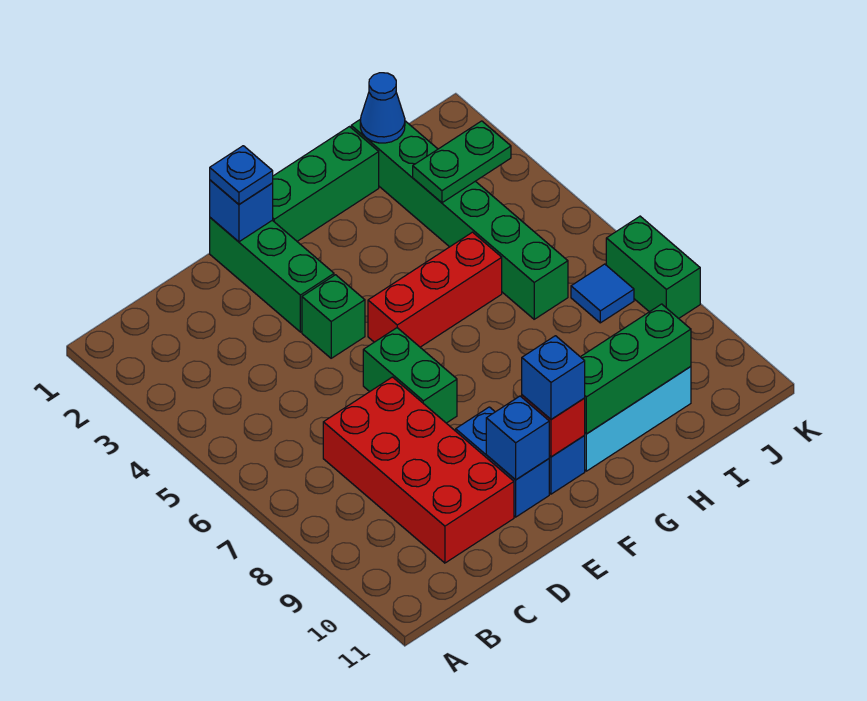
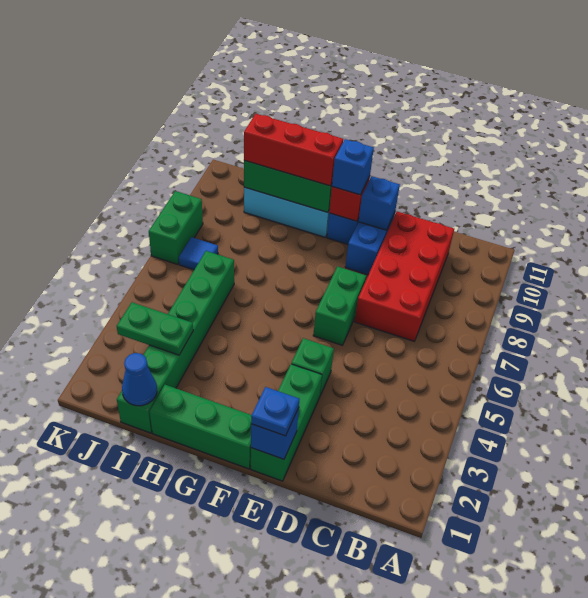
red 1x3 brick [368,232,502,347] -> red 1x3 brick moved to [244,114,343,186]

